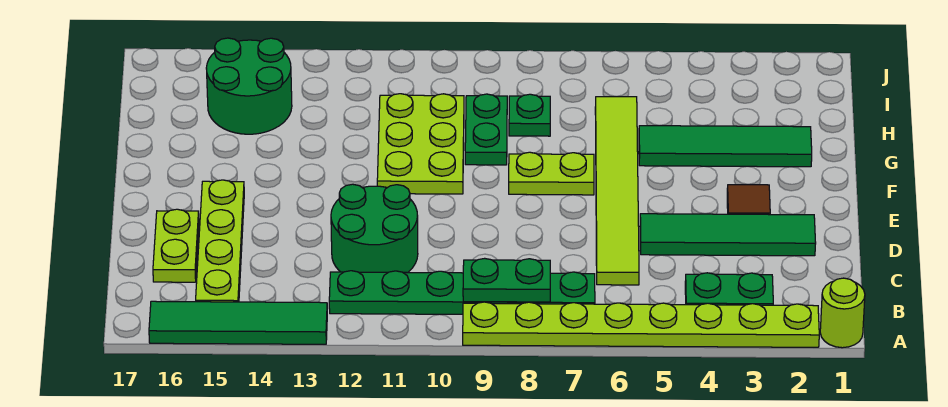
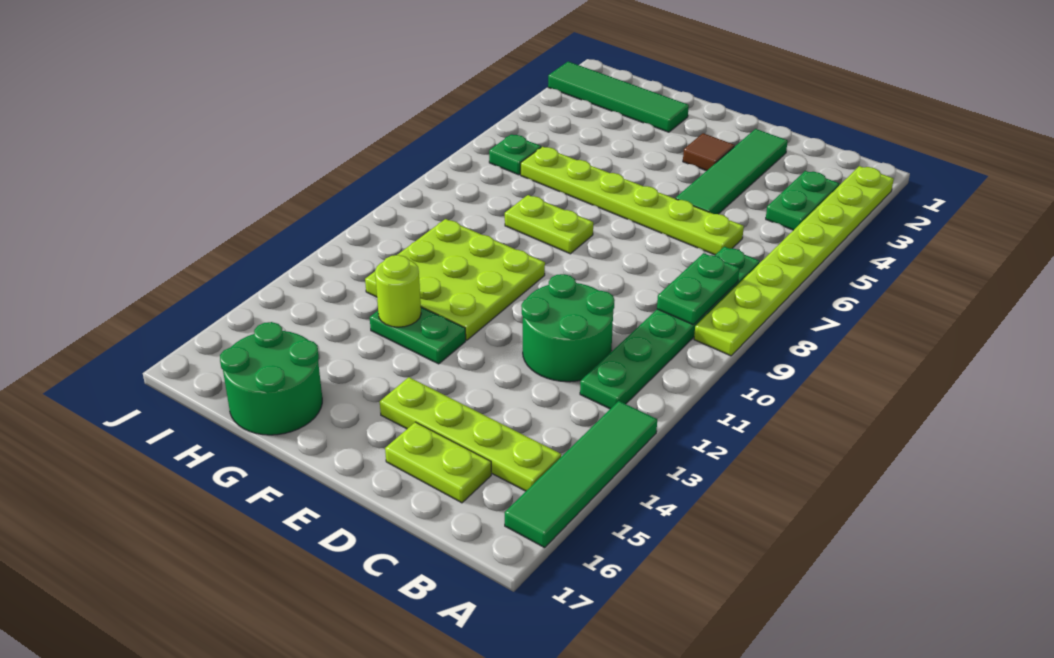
lime 1x1 round brick [820,278,865,348] -> lime 1x1 round brick moved to [375,255,421,327]
lime 1x6 tile [595,97,639,285] -> lime 1x6 plate [521,147,744,255]
lime 1x2 plate [509,152,594,195] -> lime 1x2 plate turned to [505,195,593,254]
lime 2x3 plate [377,94,464,194] -> lime 3x3 plate [365,219,545,340]
green 1x4 tile [639,126,812,167] -> green 1x4 tile turned to [548,62,689,132]
green 1x2 plate [465,94,507,165] -> green 1x2 plate moved to [370,307,466,364]
green 1x1 plate [509,94,550,136] -> green 1x1 plate moved to [489,134,541,175]
green 2x2 round brick [206,38,292,134] -> green 2x2 round brick moved to [220,322,322,435]

